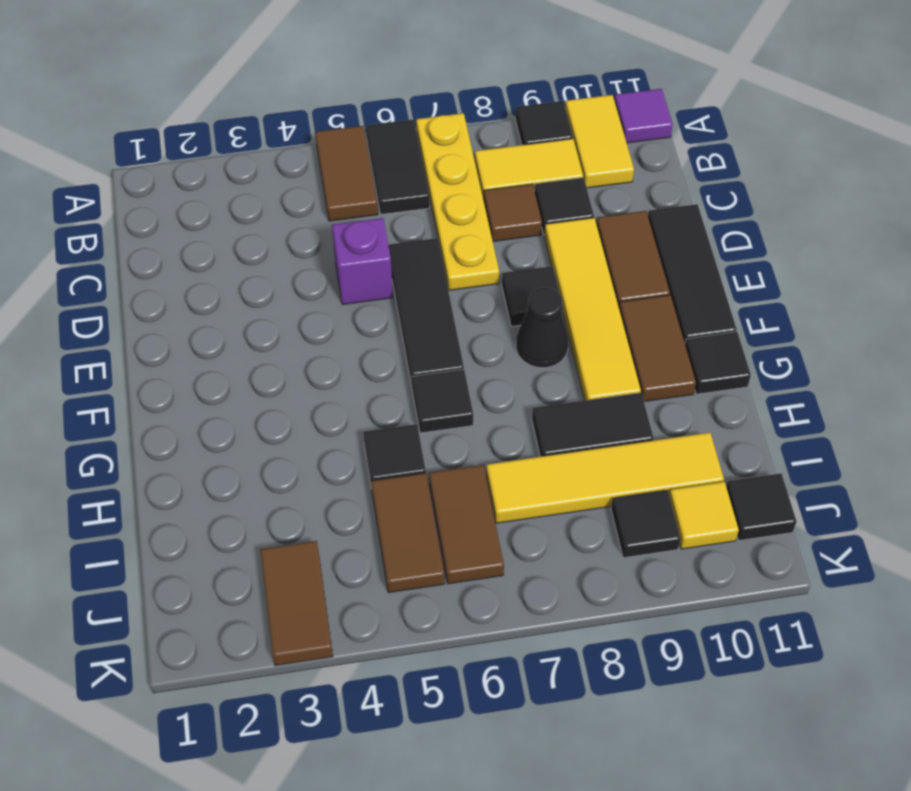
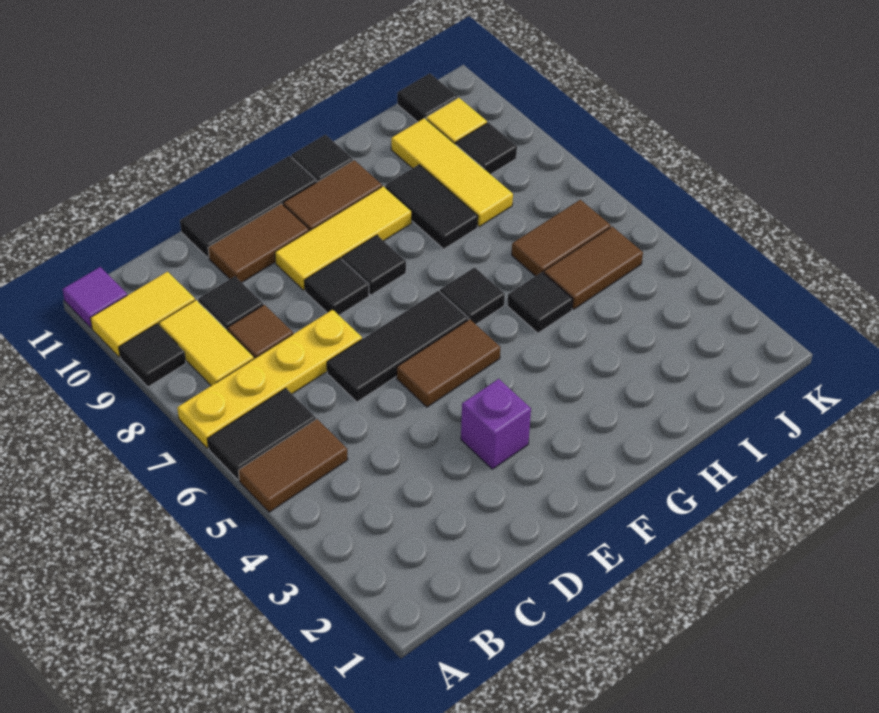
purple 1x1 brick [332,218,393,305] -> purple 1x1 brick moved to [461,379,531,469]
yellow 1x4 tile [544,218,641,401] -> yellow 1x3 tile [275,186,412,290]
black 1x1 cone [516,287,568,368] -> black 1x1 tile [342,235,406,295]
yellow 1x4 tile [486,433,724,523] -> yellow 1x3 tile [391,118,513,227]
brown 1x2 tile [260,541,333,666] -> brown 1x2 tile moved to [397,319,500,407]

